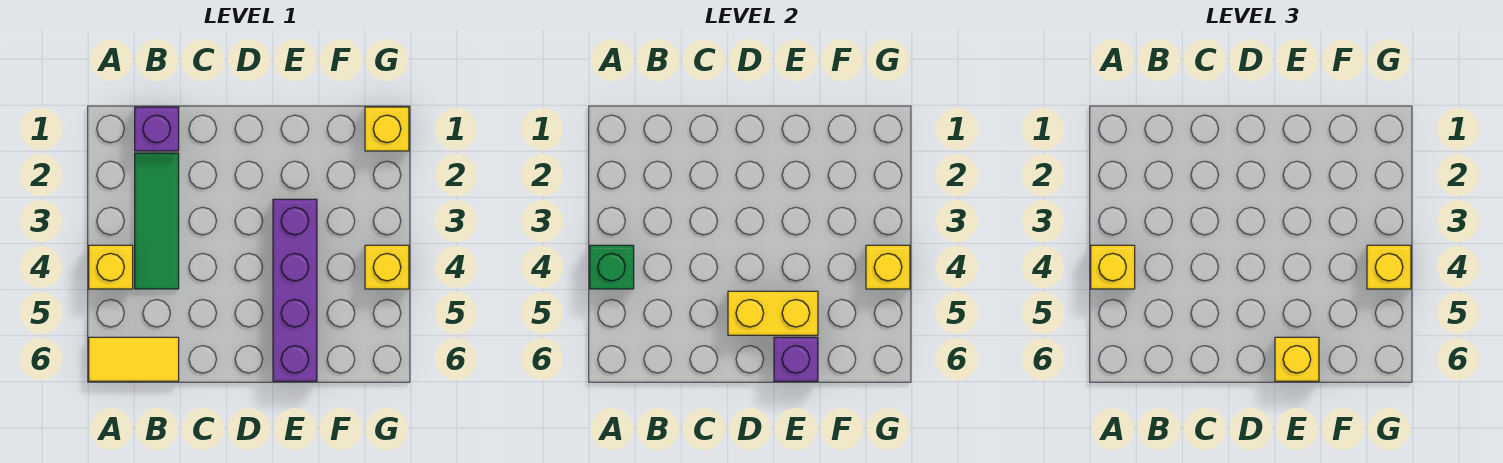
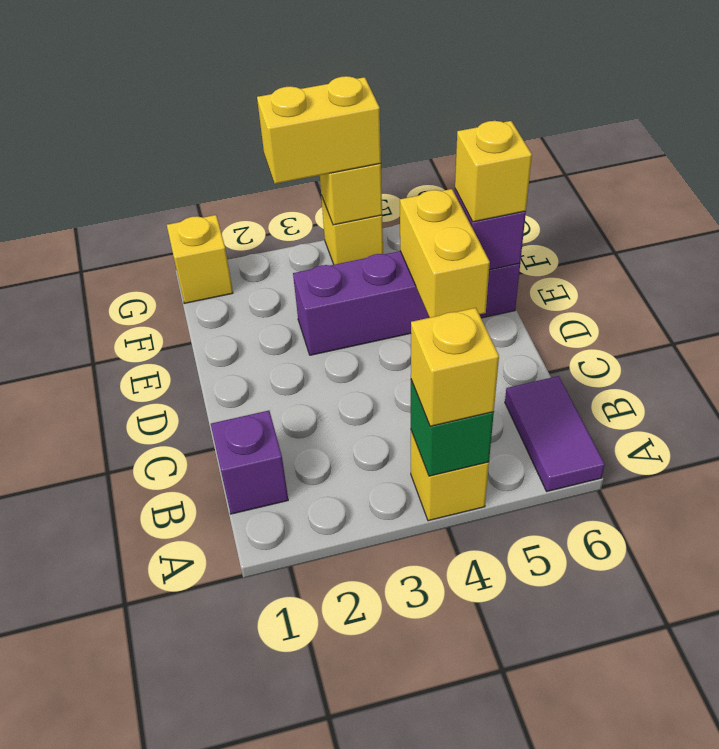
yellow 1x2 tile [89,337,179,381] -> purple 1x2 tile [505,376,605,491]
green 1x3 tile [135,153,179,289] -> none
yellow 1x1 brick [1367,245,1411,289] -> yellow 1x2 brick [257,76,381,184]

